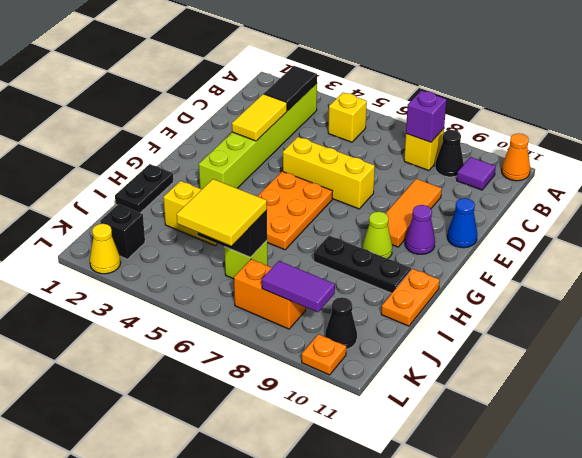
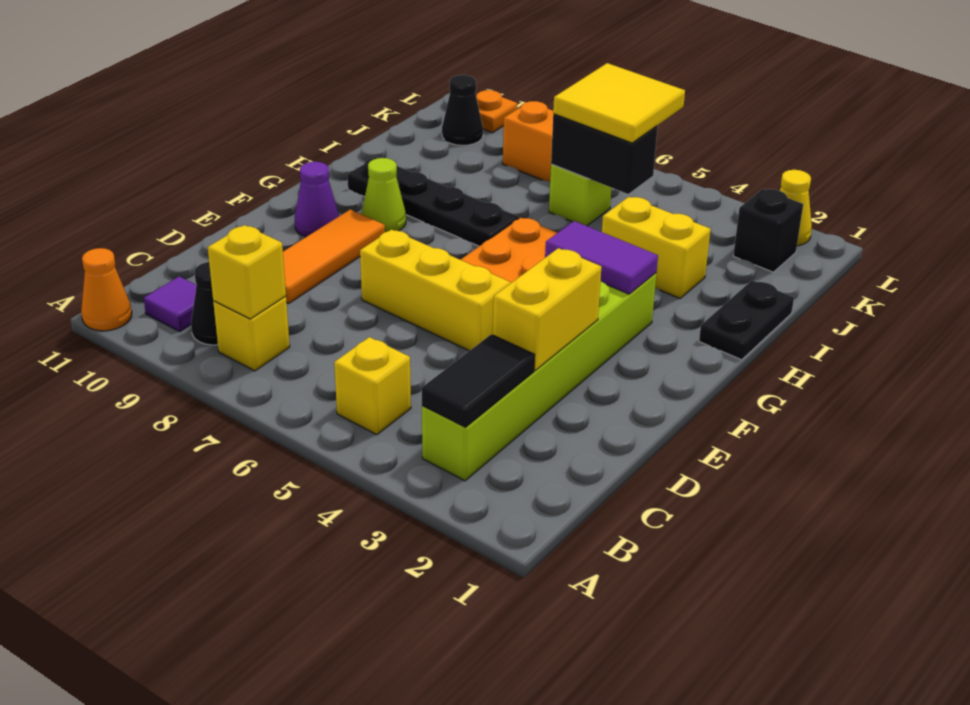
purple 1x1 brick [406,90,446,142] -> yellow 1x1 brick [208,225,286,319]
yellow 1x2 tile [232,94,287,141] -> yellow 1x2 brick [493,248,601,370]
blue 1x1 cone [447,198,477,248] -> none
black 1x3 plate [314,236,411,293] -> black 1x4 plate [347,157,519,246]
orange 1x2 plate [381,269,440,326] -> none
purple 1x2 tile [262,261,335,312] -> purple 1x2 tile moved to [545,221,658,294]

